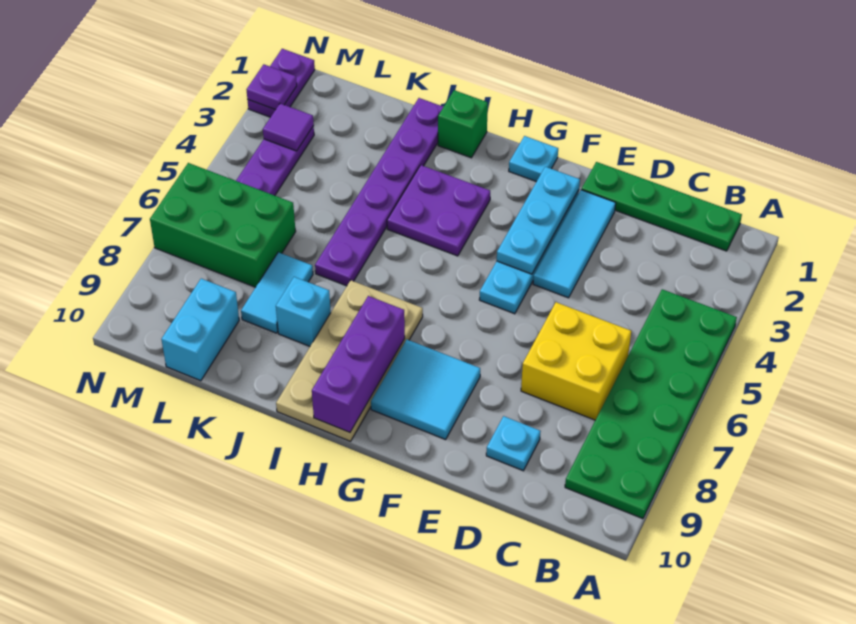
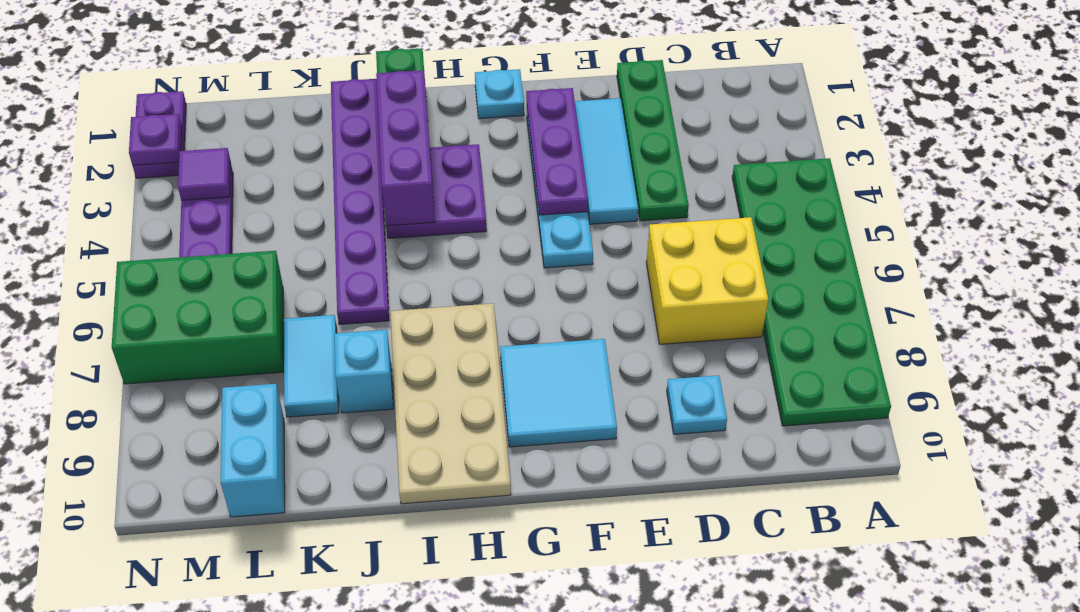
green 1x4 plate [581,162,742,251] -> green 1x4 plate turned to [617,60,689,221]
cyan 1x3 plate [497,167,580,274] -> purple 1x3 plate [526,88,588,215]
purple 1x3 brick [312,296,405,432] -> purple 1x3 brick moved to [376,70,435,226]

